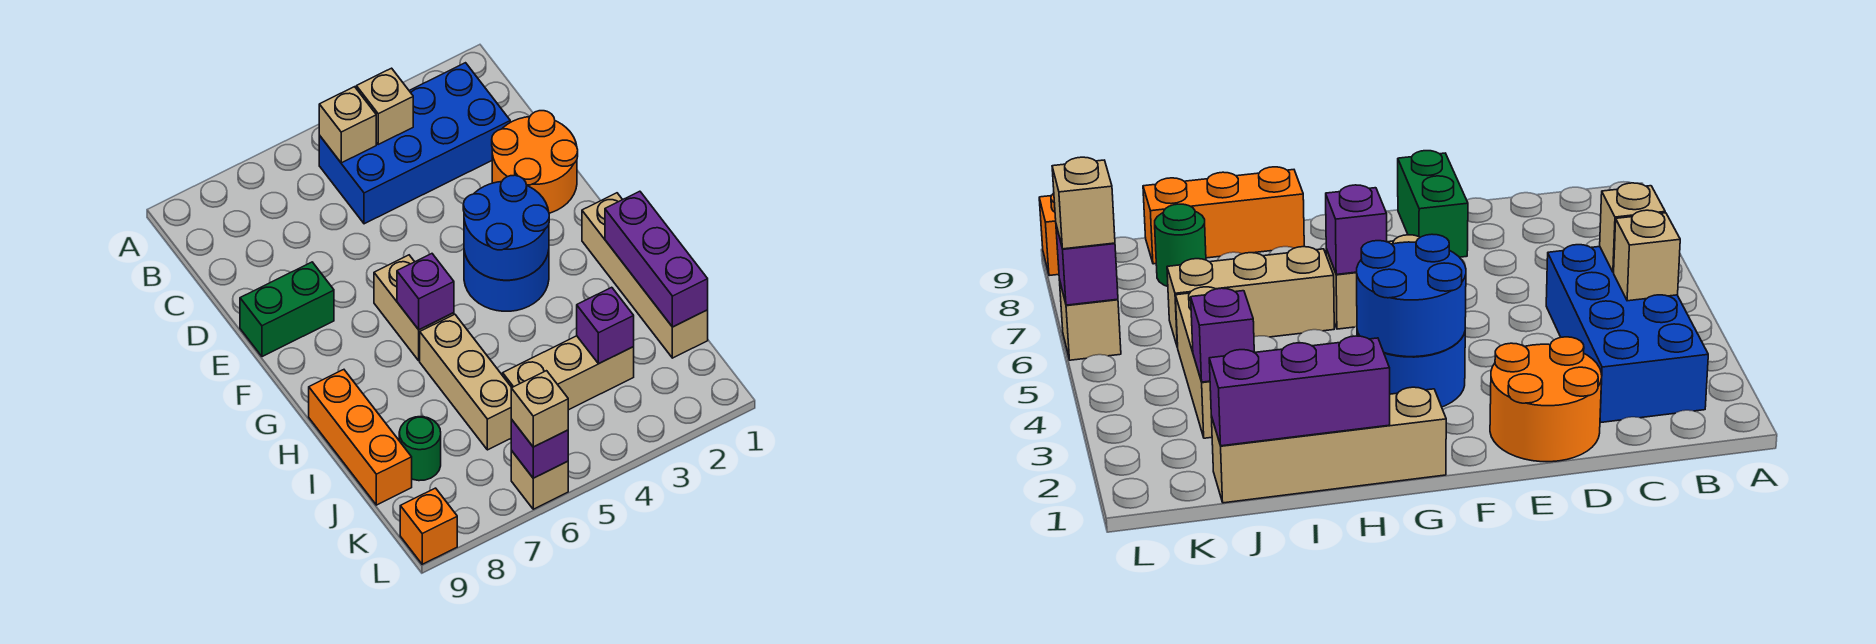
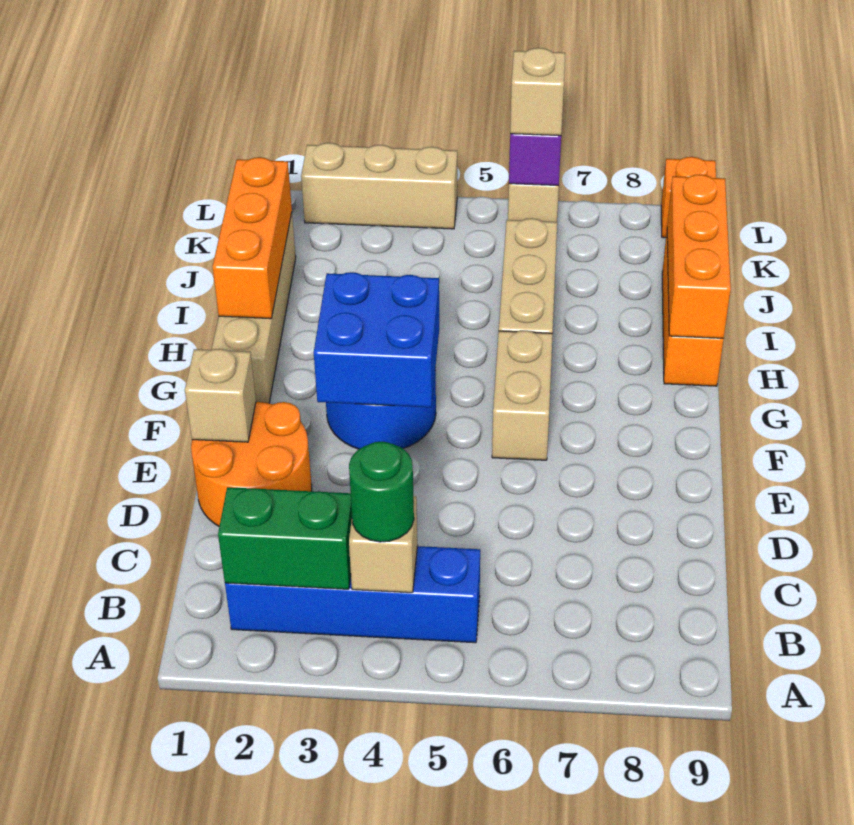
blue 2x4 brick [319,63,510,224] -> blue 1x4 brick [225,546,480,643]
tan 1x1 brick [319,87,376,163] -> tan 1x1 brick moved to [185,349,256,442]
green 1x2 brick [240,262,334,357] -> green 1x2 brick moved to [218,487,352,589]
blue 2x2 round brick [463,175,549,280] -> blue 2x2 brick [314,272,439,407]
purple 1x1 brick [397,254,454,330] -> none
purple 1x3 brick [605,191,708,327] -> orange 1x3 brick [213,157,292,319]
none -> orange 1x3 brick [667,174,731,338]
tan 1x3 brick [503,336,634,410] -> tan 1x3 brick moved to [301,143,457,229]
purple 1x1 brick [577,287,634,364] -> none
green 1x1 round brick [399,417,441,481] -> green 1x1 round brick moved to [349,442,414,542]

